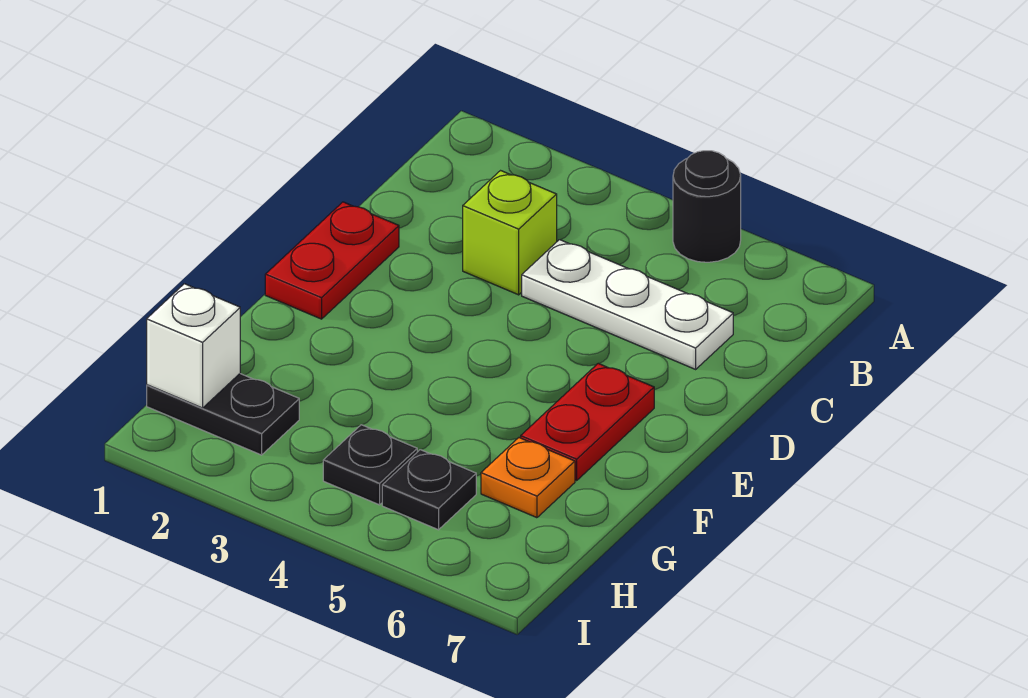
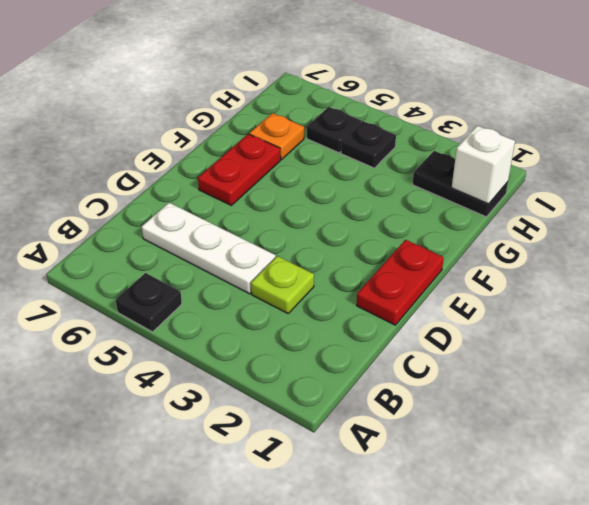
black 1x1 round brick [673,151,741,262] -> black 1x1 plate [116,273,182,332]
lime 1x1 brick [463,171,557,295] -> lime 1x1 plate [251,256,314,313]

